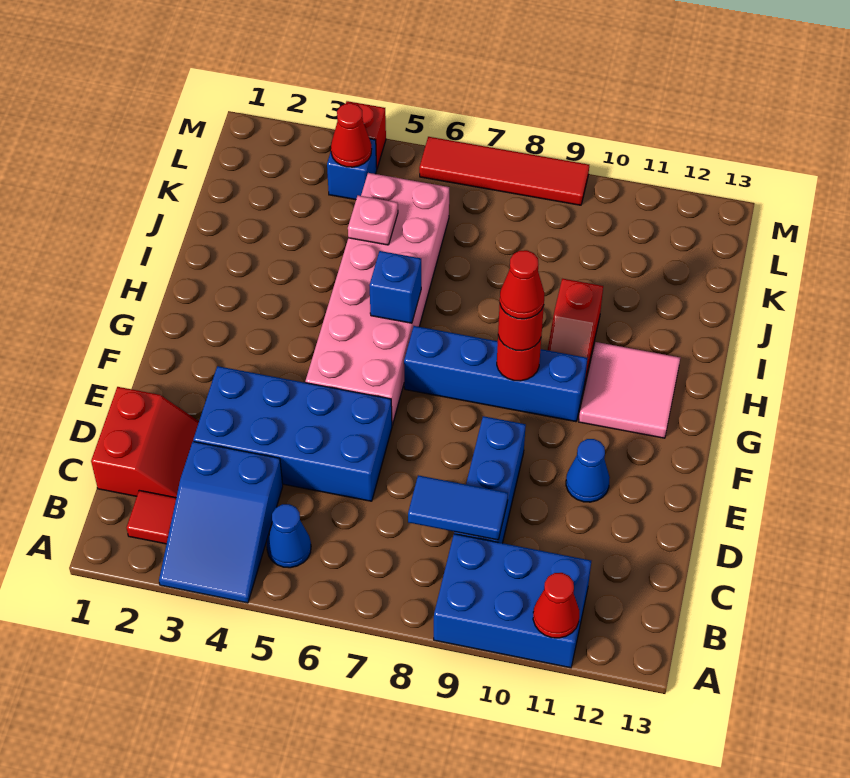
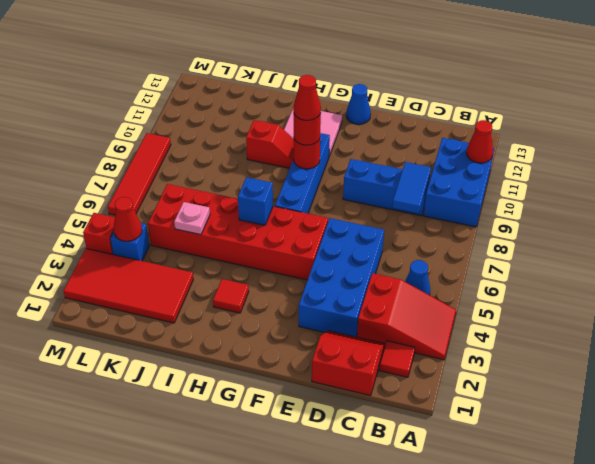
blue 2x3 slope [159,442,283,603] -> red 2x3 slope [357,273,456,360]
blue 1x1 cone [566,439,610,502] -> blue 1x1 cone moved to [346,84,371,124]
pink 2x6 brick [305,173,449,425] -> red 2x6 brick [148,184,328,280]
none -> red 1x1 tile [213,279,249,313]
none -> red 2x4 tile [64,249,193,323]

